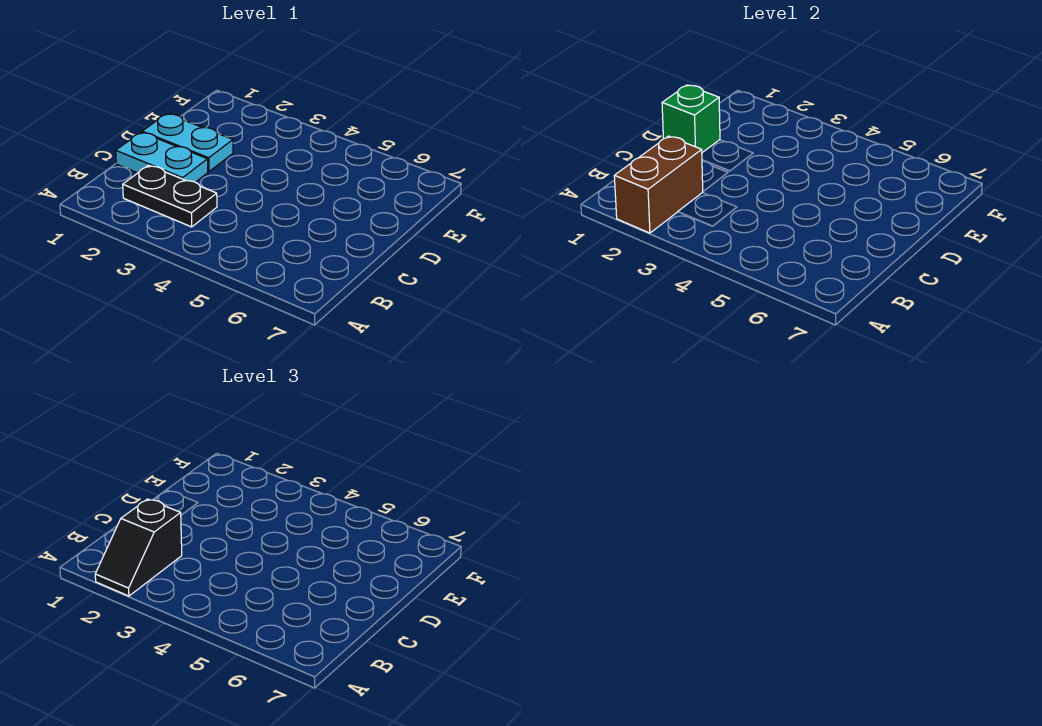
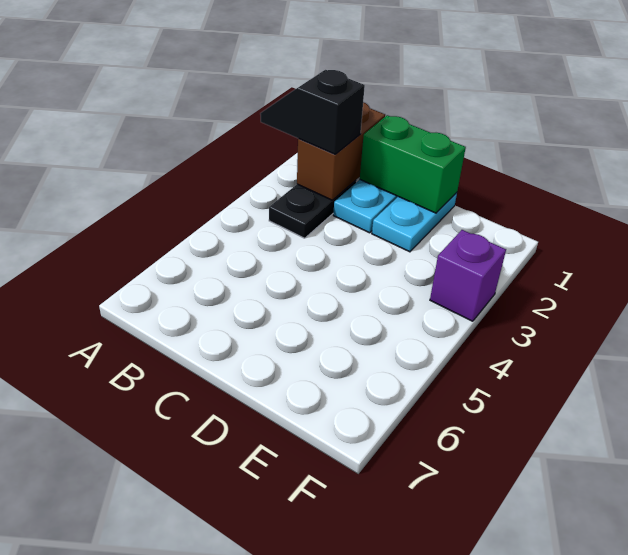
brown 1x2 brick [614,136,703,233] -> brown 1x2 brick turned to [297,102,385,200]
green 1x1 brick [662,85,720,152] -> green 1x2 brick [360,115,466,213]
none -> purple 1x1 brick [430,230,506,321]

